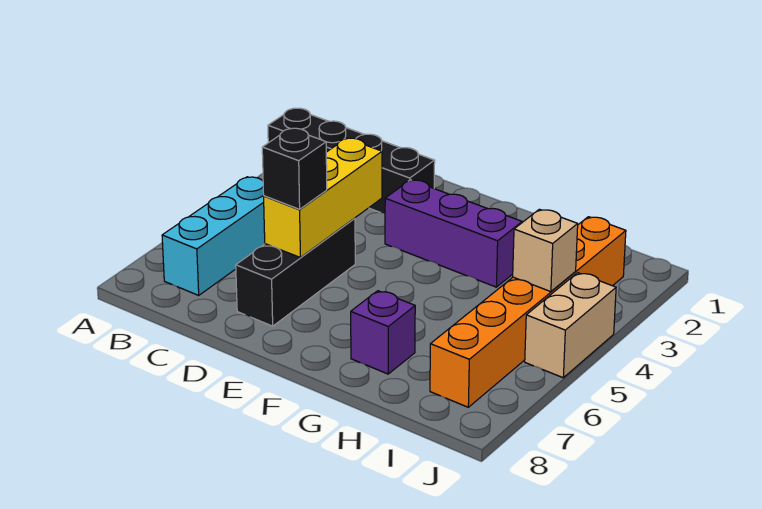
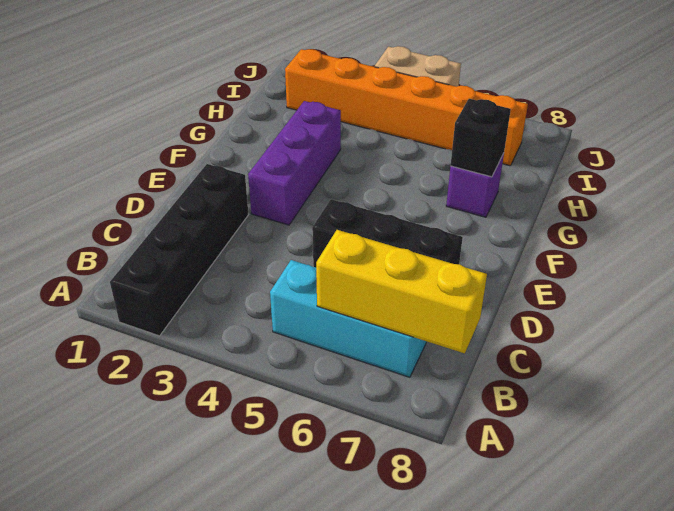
yellow 1x3 brick [264,138,382,257] -> yellow 1x3 brick moved to [316,230,487,353]
black 1x1 brick [262,128,327,209] -> black 1x1 brick moved to [451,99,511,177]
tan 1x1 brick [513,209,578,292] -> none

